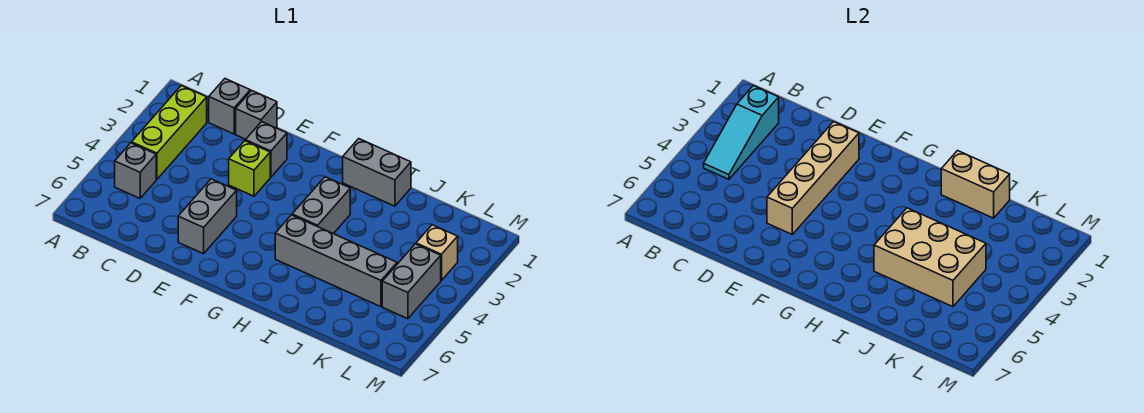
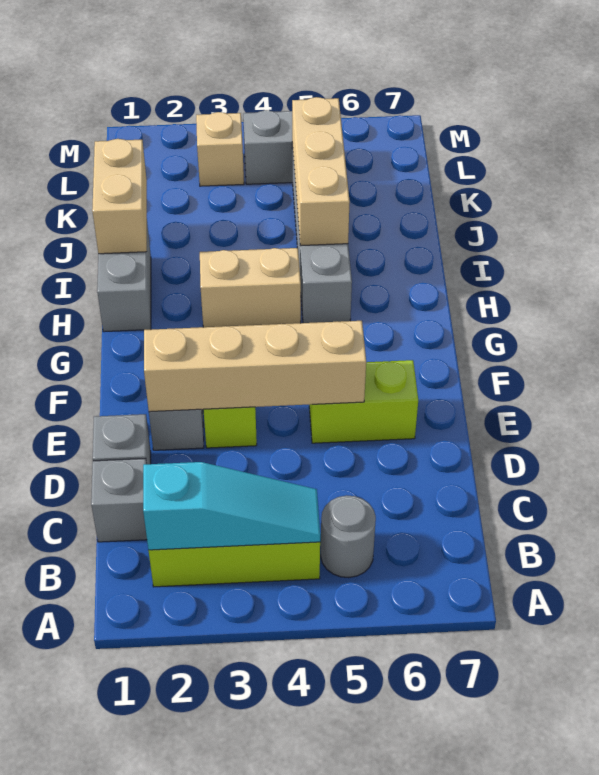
grey 1x1 brick [115,143,156,198] -> grey 1x1 round brick [321,495,376,578]
grey 1x2 brick [178,179,237,254] -> lime 1x2 brick [309,360,418,443]
grey 1x2 brick [292,177,350,234] -> tan 1x2 brick [200,248,301,327]
tan 2x3 brick [874,208,986,307] -> tan 1x3 brick [292,97,350,246]

